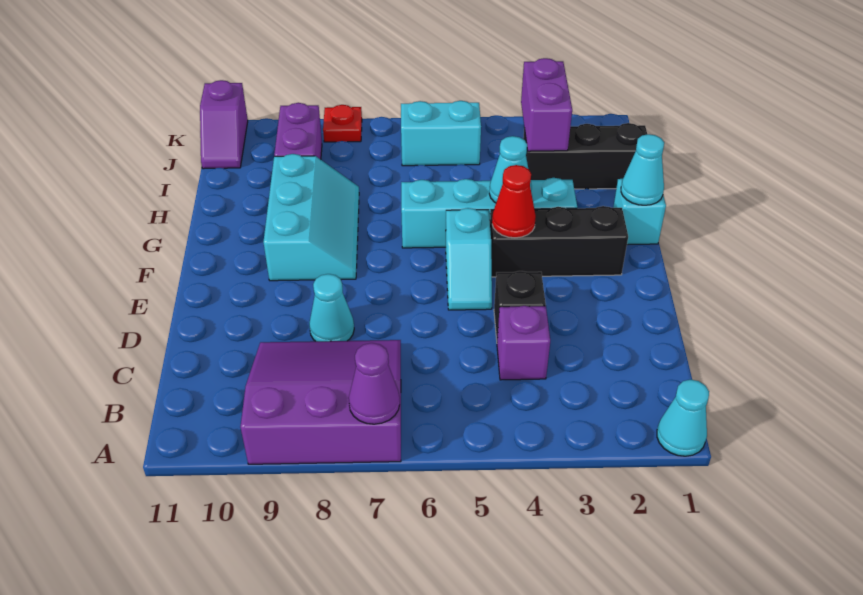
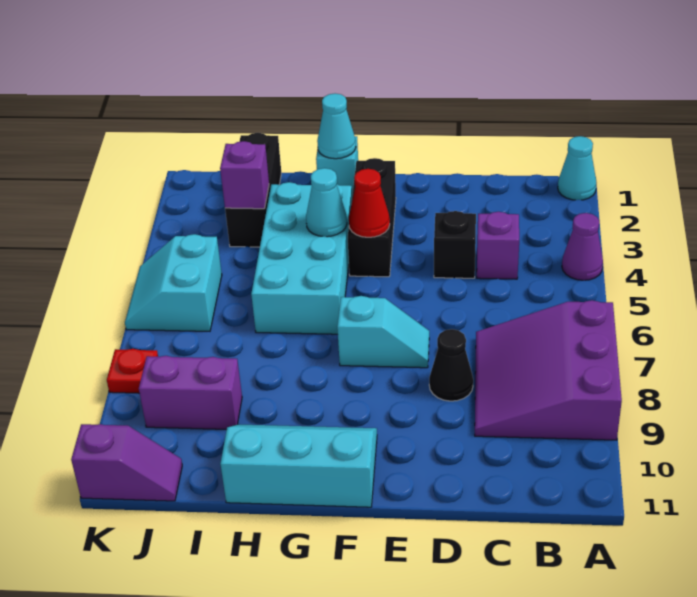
purple 1x1 cone [349,343,400,424] -> purple 1x1 cone moved to [562,213,603,280]
cyan 1x1 cone [309,274,354,341] -> black 1x1 cone [429,329,473,401]
cyan 1x2 slope [446,208,492,310] -> cyan 1x2 slope moved to [337,296,429,368]
cyan 2x3 slope [263,154,359,281] -> cyan 2x3 slope moved to [220,424,377,507]
cyan 1x4 brick [401,178,577,248] -> cyan 2x4 brick [251,182,352,334]
purple 1x2 brick [521,58,572,151] -> purple 1x1 brick [220,141,269,209]

